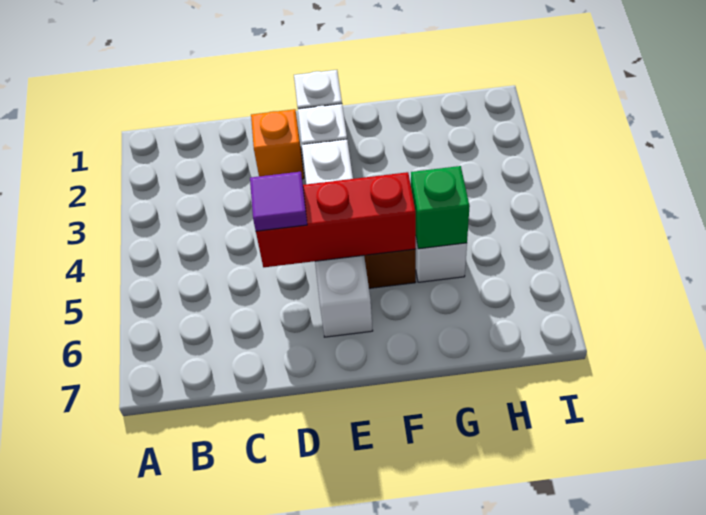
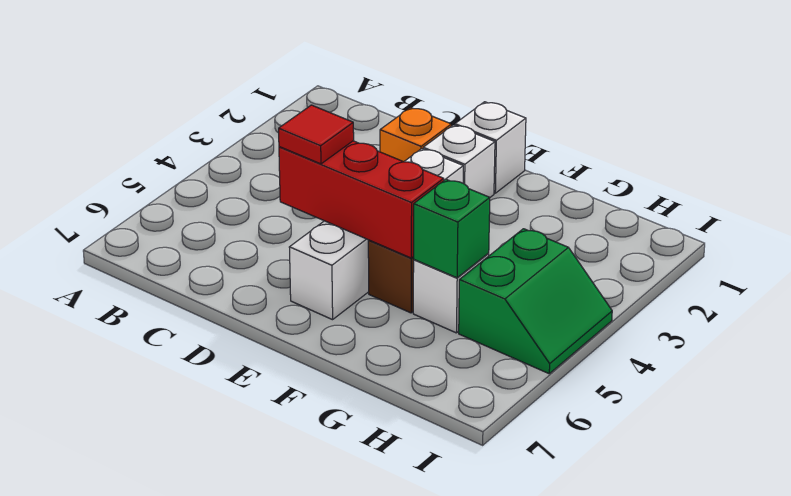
purple 1x1 tile [250,172,307,231] -> red 1x1 tile [279,105,354,164]
none -> green 2x2 slope [459,229,612,374]

